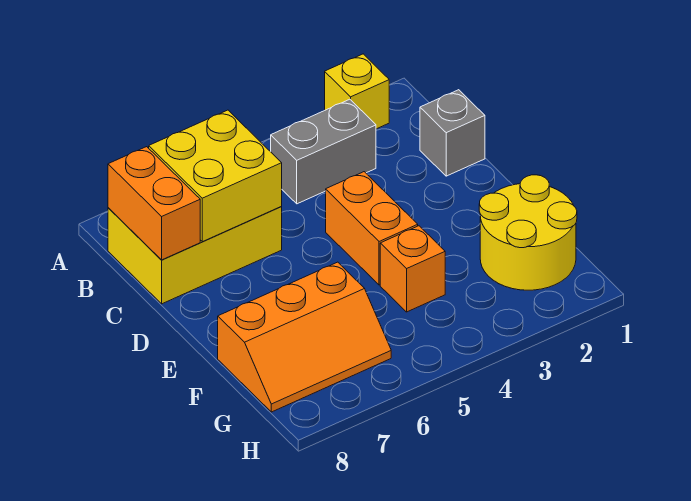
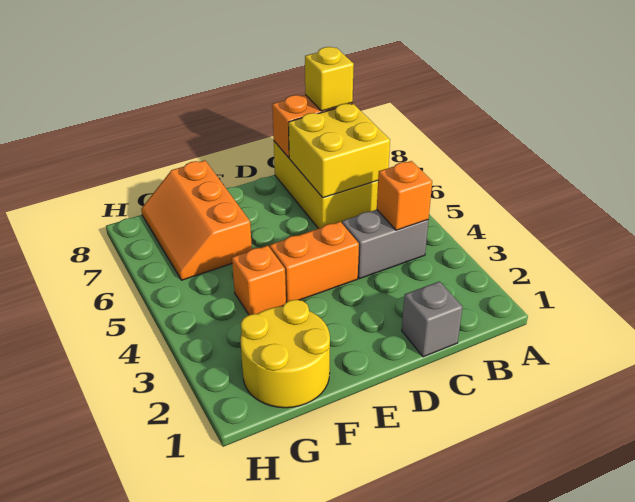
yellow 1x1 brick [325,54,389,129] -> yellow 1x1 brick moved to [305,47,354,111]
grey 1x2 brick [271,99,376,204] -> grey 1x2 brick turned to [342,210,429,279]
none -> orange 1x1 brick [377,161,432,230]

